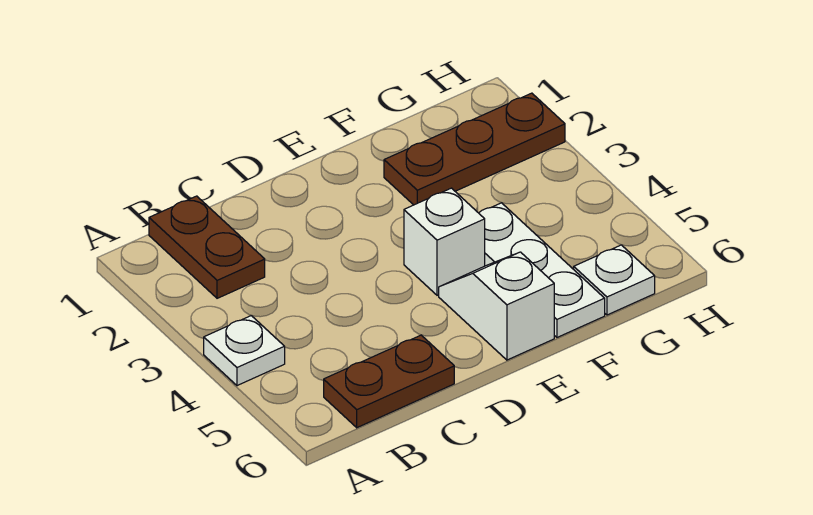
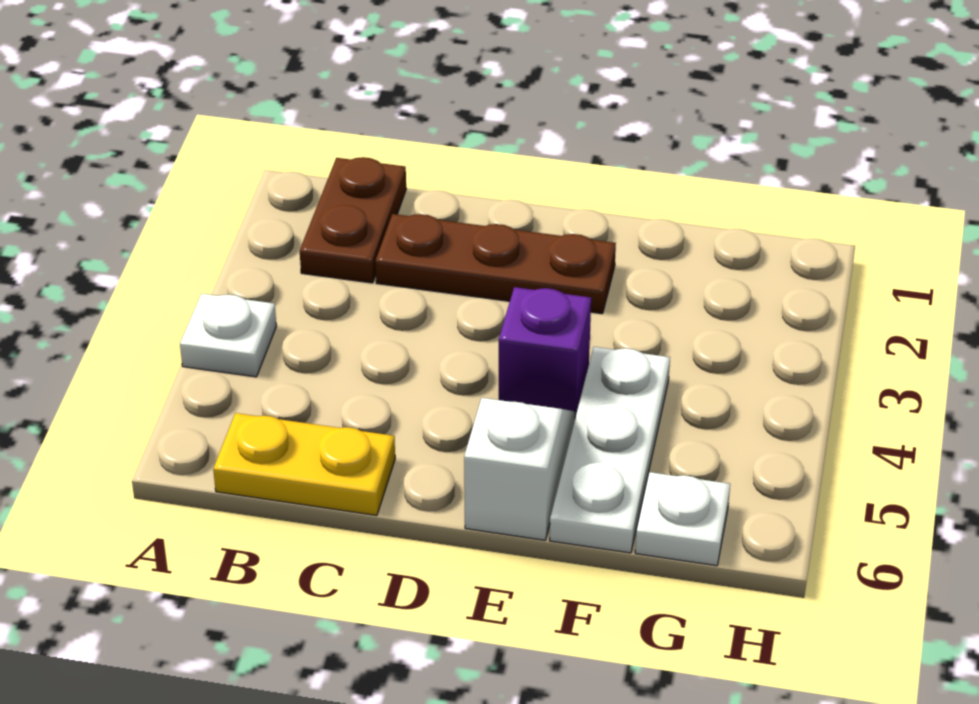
brown 1x2 plate [324,335,454,428] -> yellow 1x2 plate [213,413,395,516]
white 1x1 brick [404,188,485,295] -> purple 1x1 brick [499,287,591,418]
brown 1x3 plate [384,93,565,205] -> brown 1x3 plate moved to [375,214,616,314]

